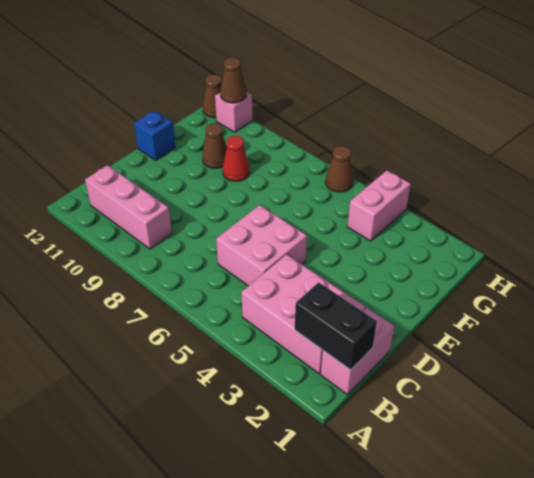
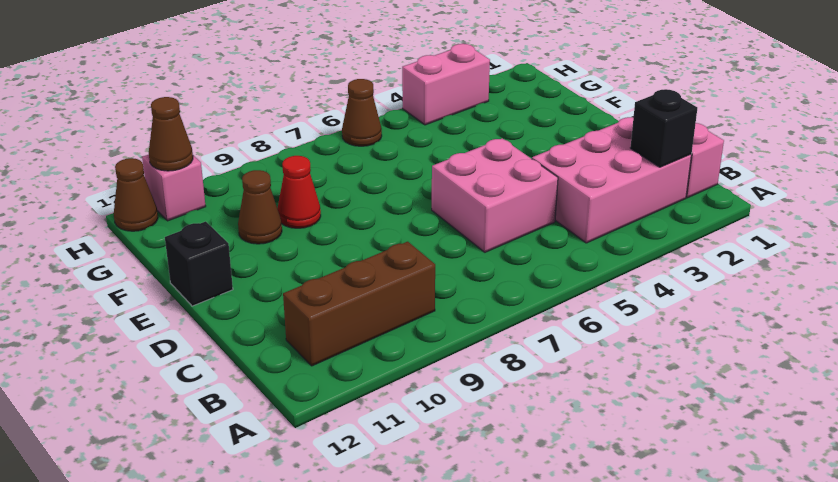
black 1x2 brick [295,282,377,370] -> black 1x1 brick [630,89,697,167]
pink 1x3 brick [85,165,172,249] -> brown 1x3 brick [283,242,435,366]
blue 1x1 brick [134,110,175,160] -> black 1x1 brick [165,221,233,306]
pink 1x2 brick [347,170,411,241] -> pink 1x2 brick turned to [402,44,490,125]

